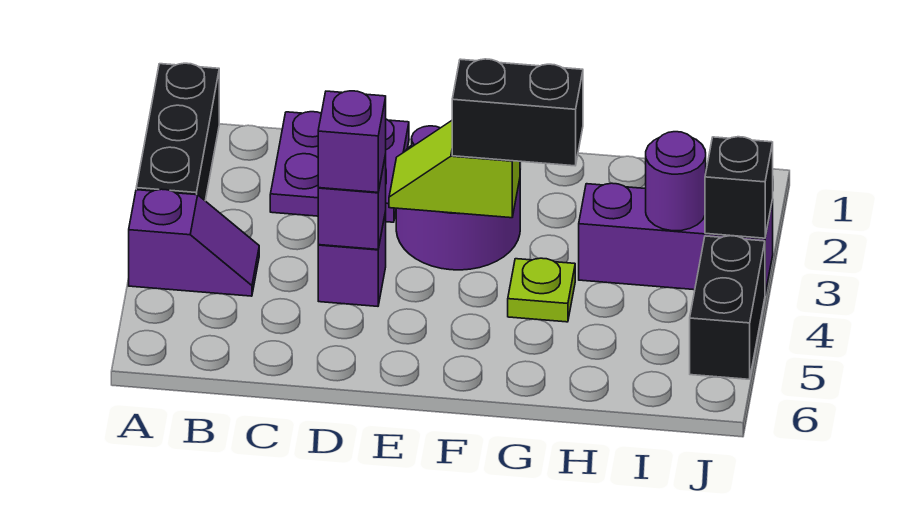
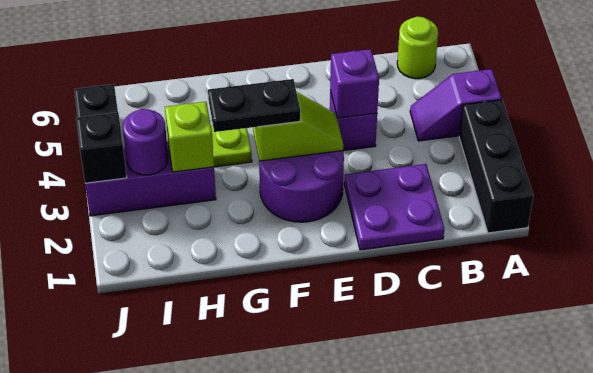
none -> lime 1x1 round brick [397,17,438,79]
purple 1x1 brick [318,91,386,192] -> none
black 1x2 brick [452,59,583,166] -> black 1x2 plate [208,79,300,132]
none -> lime 1x1 brick [165,102,214,172]

